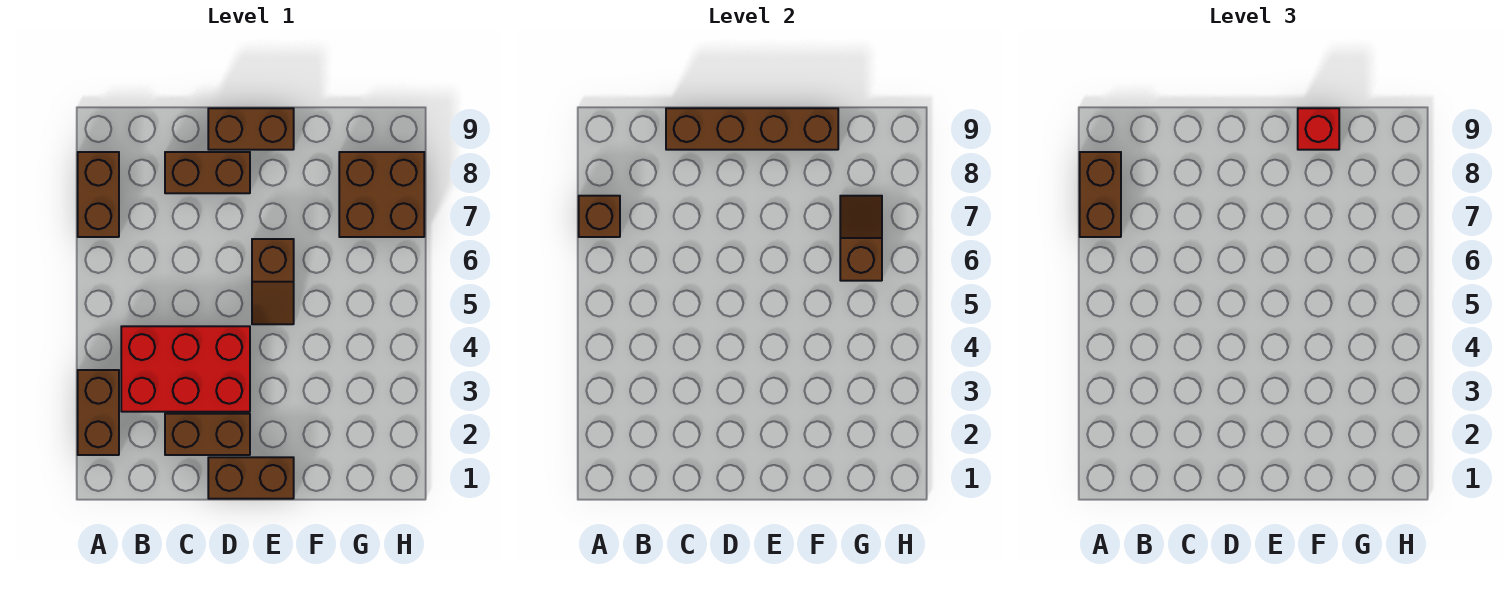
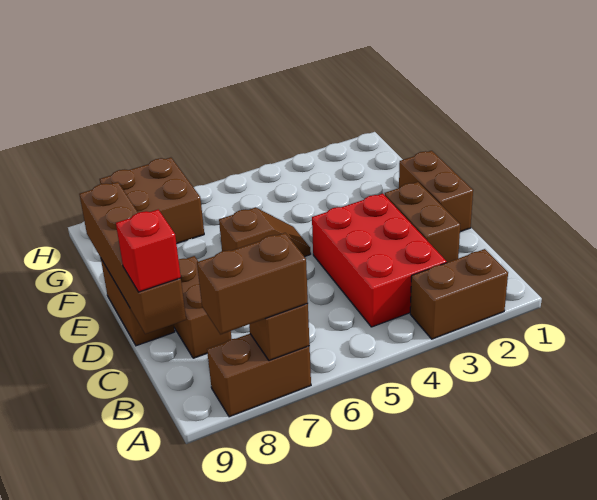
red 1x1 brick [1298,108,1339,150] -> red 1x1 brick moved to [116,210,181,292]
brown 1x2 slope [840,196,882,281] -> none

